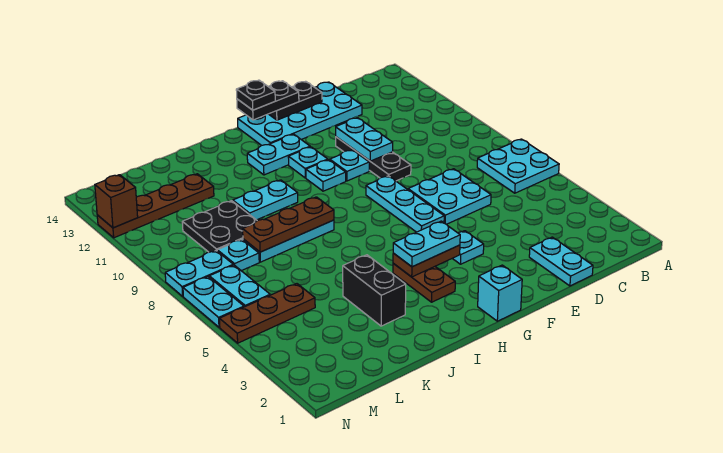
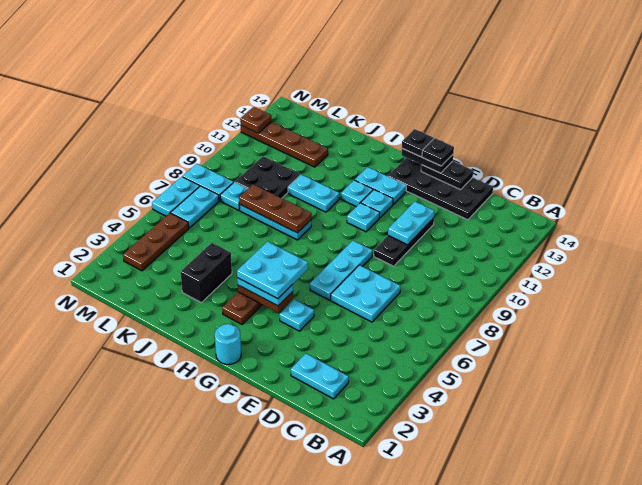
cyan 2x2 plate [477,139,559,193] -> cyan 2x2 plate moved to [237,242,308,299]
cyan 1x2 plate [529,237,593,286] -> cyan 1x2 plate turned to [291,354,349,399]
cyan 2x4 plate [238,82,362,145] -> black 2x4 plate [388,158,493,220]
cyan 1x1 plate [330,150,369,181] -> cyan 1x1 plate moved to [341,180,373,207]
none -> black 1x1 plate [422,138,454,166]
cyan 1x1 brick [478,265,522,321] -> cyan 1x1 round brick [215,324,241,364]
brown 1x3 plate [220,284,315,343] -> brown 1x3 plate turned to [123,213,189,271]
brown 1x1 brick [95,175,138,228] -> brown 1x1 plate [240,107,271,133]

